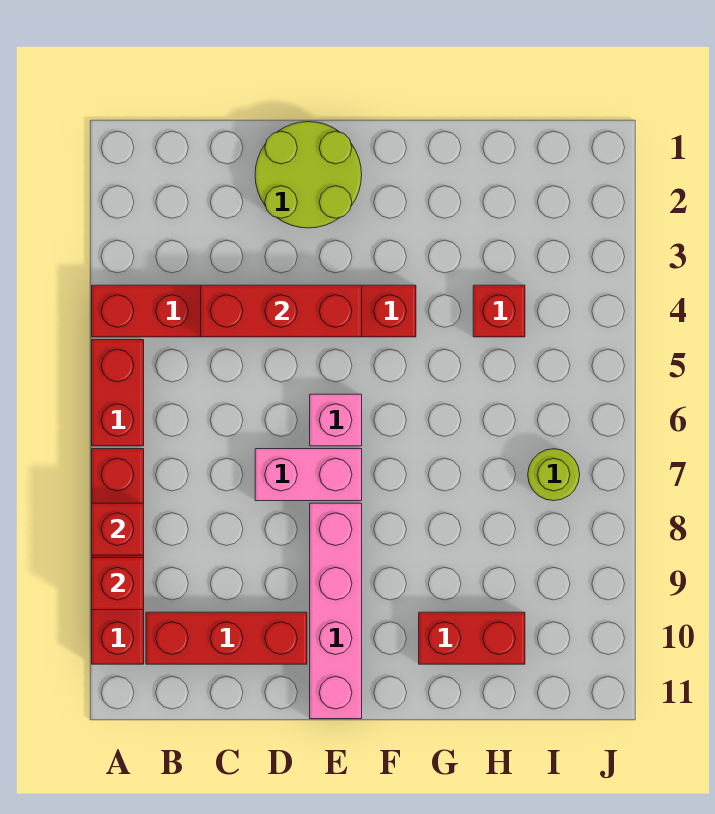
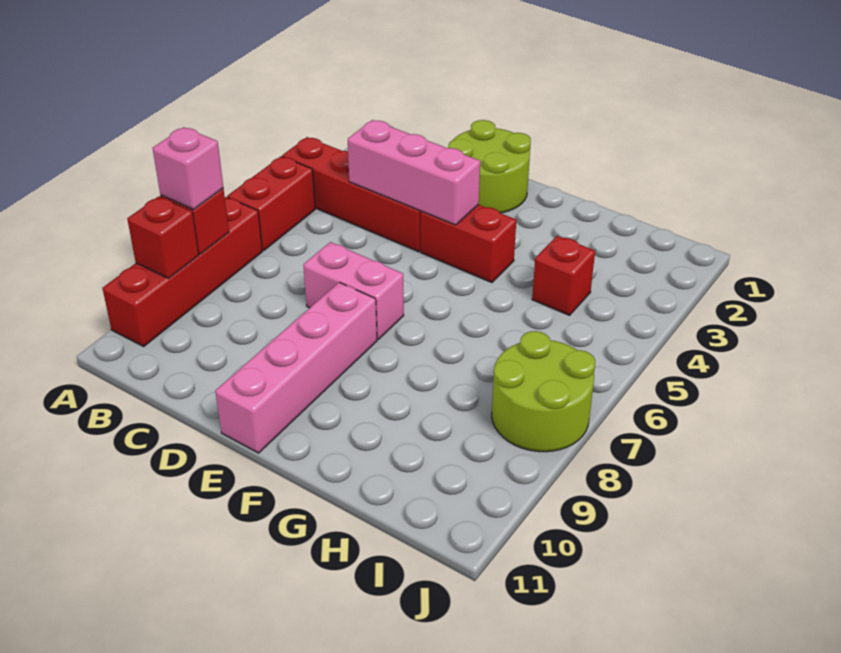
red 1x3 brick [146,612,307,664] -> none
red 1x3 brick [201,285,362,337] -> pink 1x3 brick [348,120,480,225]
pink 1x1 brick [310,394,362,446] -> pink 1x1 brick moved to [153,127,223,209]
red 1x2 brick [419,612,525,664] -> none
lime 1x1 round brick [528,449,580,501] -> lime 2x2 round brick [492,331,595,452]

